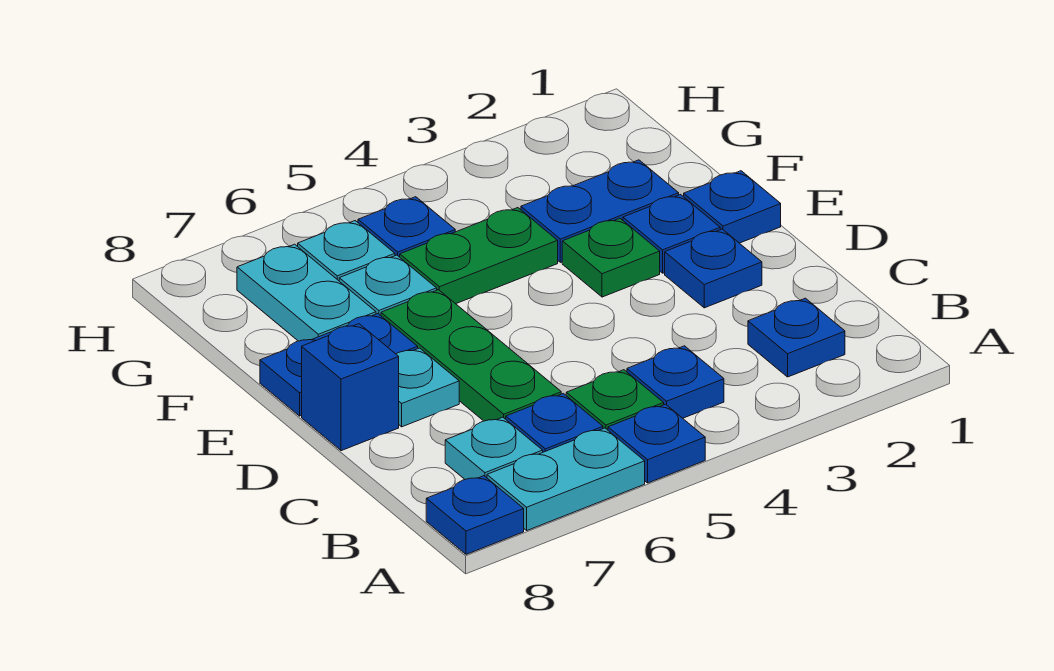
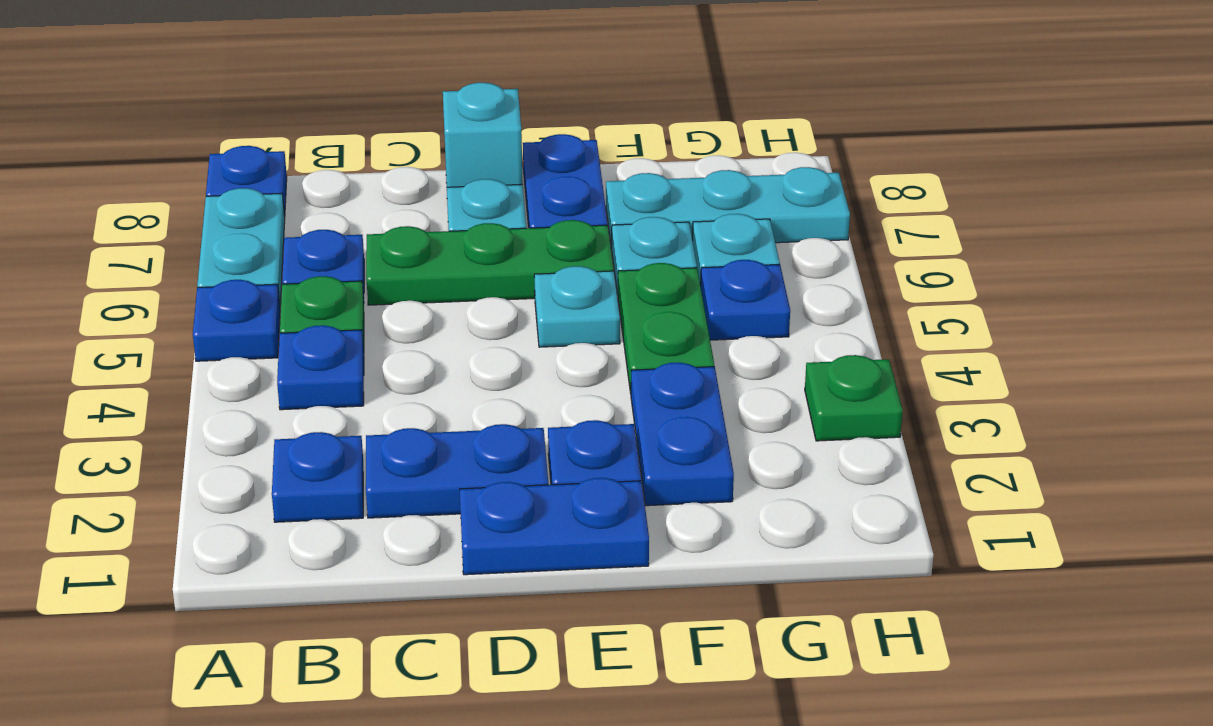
cyan 1x1 plate [445,417,543,479] -> cyan 1x1 plate moved to [534,266,620,347]
blue 1x1 plate [665,229,762,308] -> blue 1x2 plate [366,424,548,518]
blue 1x1 brick [302,324,399,451] -> cyan 1x1 brick [443,83,523,187]
blue 1x1 plate [684,171,781,243] -> blue 1x2 plate [460,478,649,575]
green 1x1 plate [562,218,660,297] -> green 1x1 plate moved to [805,355,903,441]
cyan 1x2 plate [237,244,376,341] -> cyan 1x3 plate [606,167,850,249]

